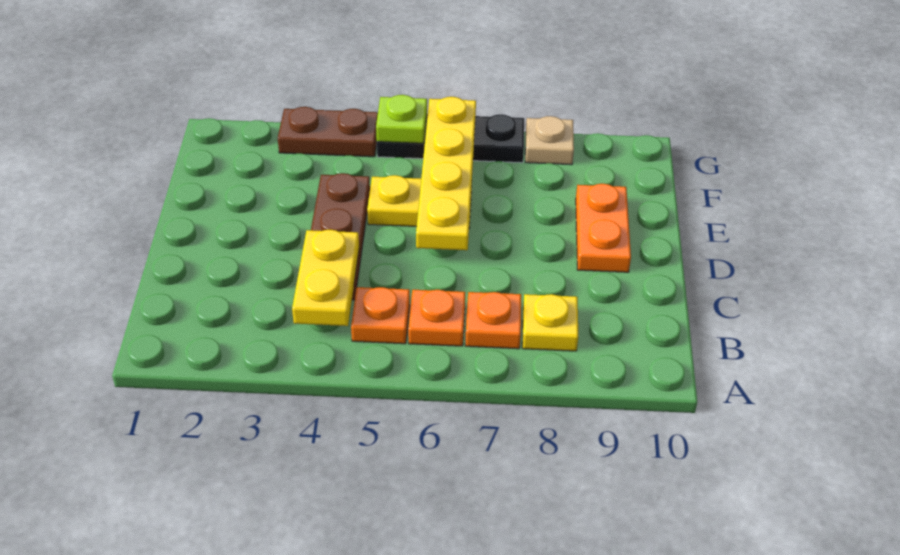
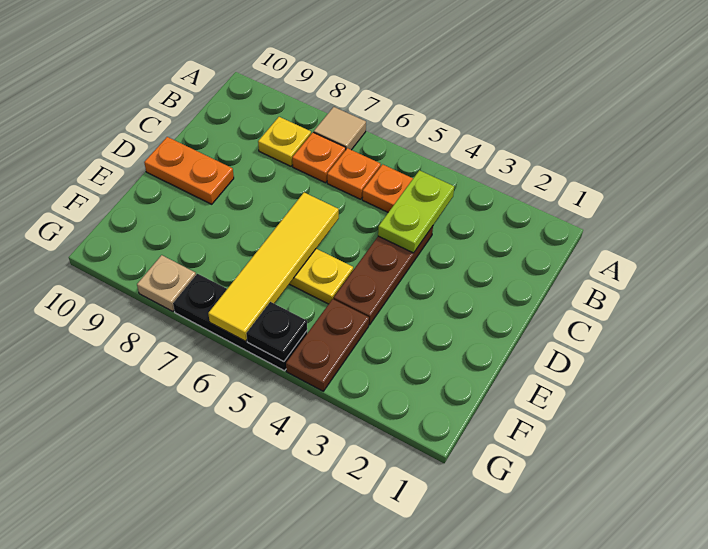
none -> tan 1x1 tile [314,107,366,150]
yellow 1x2 plate [292,230,359,326] -> lime 1x2 plate [378,170,454,253]
yellow 1x4 plate [416,97,476,250] -> yellow 1x4 tile [208,193,339,341]
orange 1x2 plate [576,184,631,272] -> orange 1x2 plate turned to [144,137,234,204]
brown 1x2 plate [278,107,378,157] -> brown 1x2 plate turned to [286,299,369,391]
lime 1x1 plate [376,95,427,143] -> black 1x1 plate [246,302,307,362]

